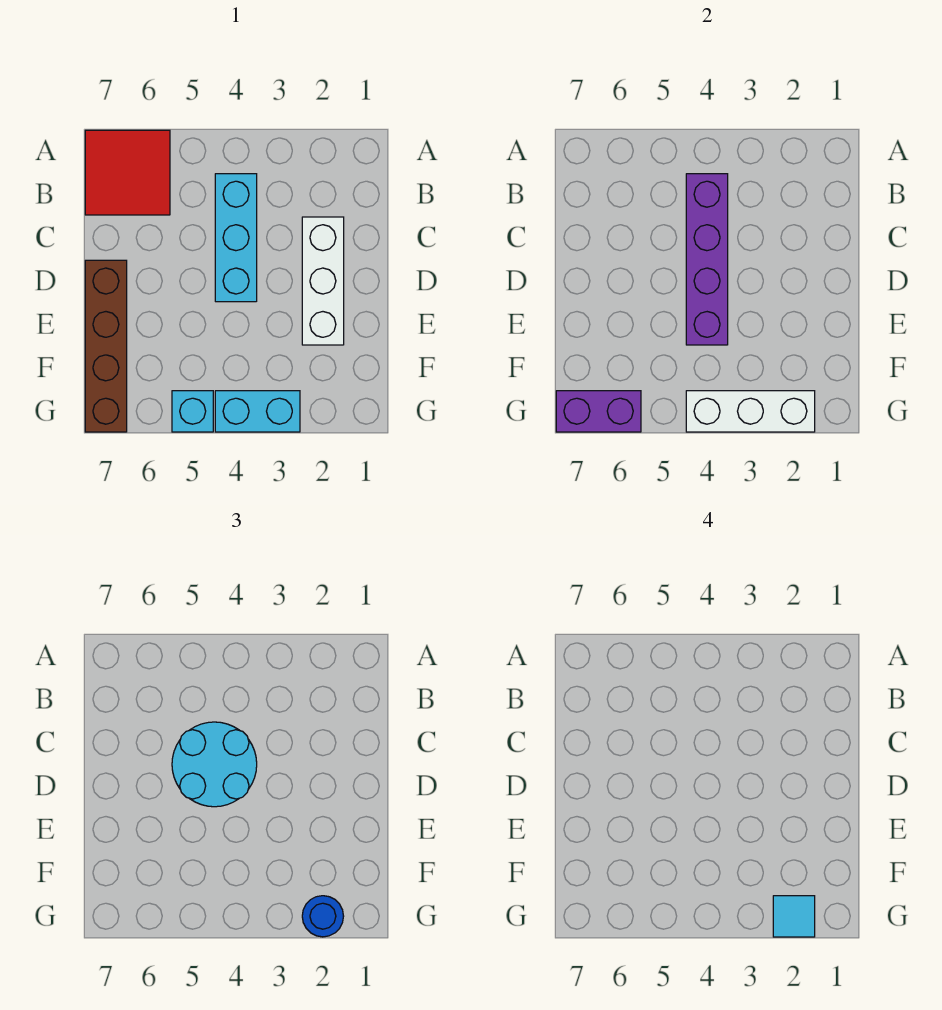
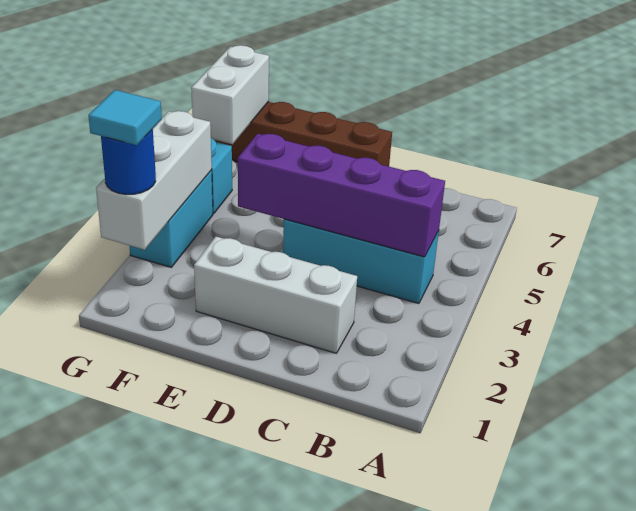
red 2x2 tile [85,130,170,215] -> none
cyan 2x2 round brick [172,722,257,807] -> none
purple 1x2 brick [556,391,641,432] -> white 1x2 brick [191,45,269,144]

